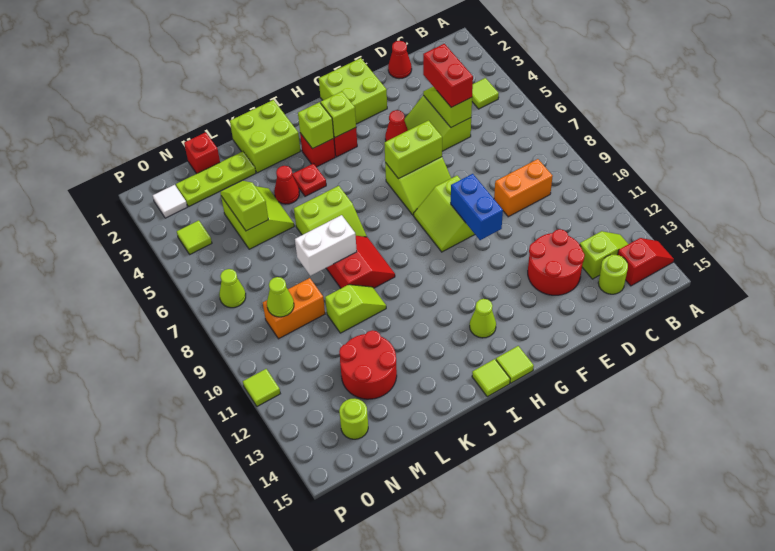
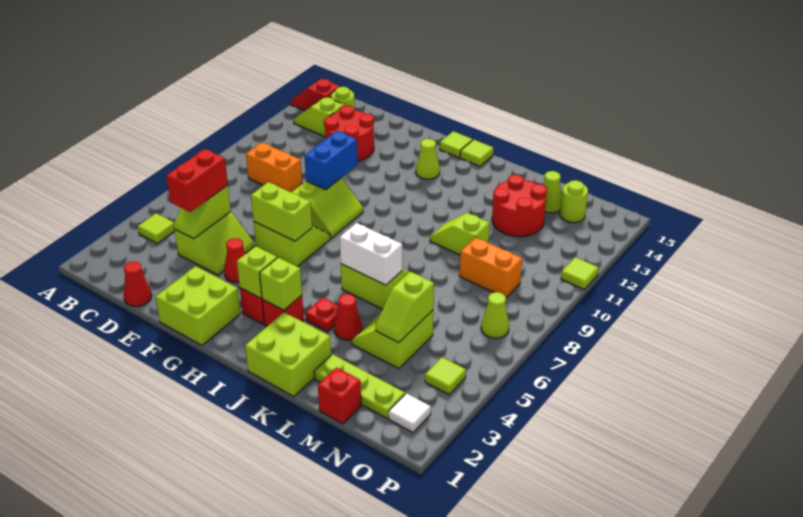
red 2x2 slope [326,236,395,288] -> none
white 1x2 brick [295,215,357,276] -> white 1x2 brick moved to [340,223,402,285]
lime 1x1 cone [267,277,294,317] -> lime 1x1 cone moved to [543,171,562,213]

